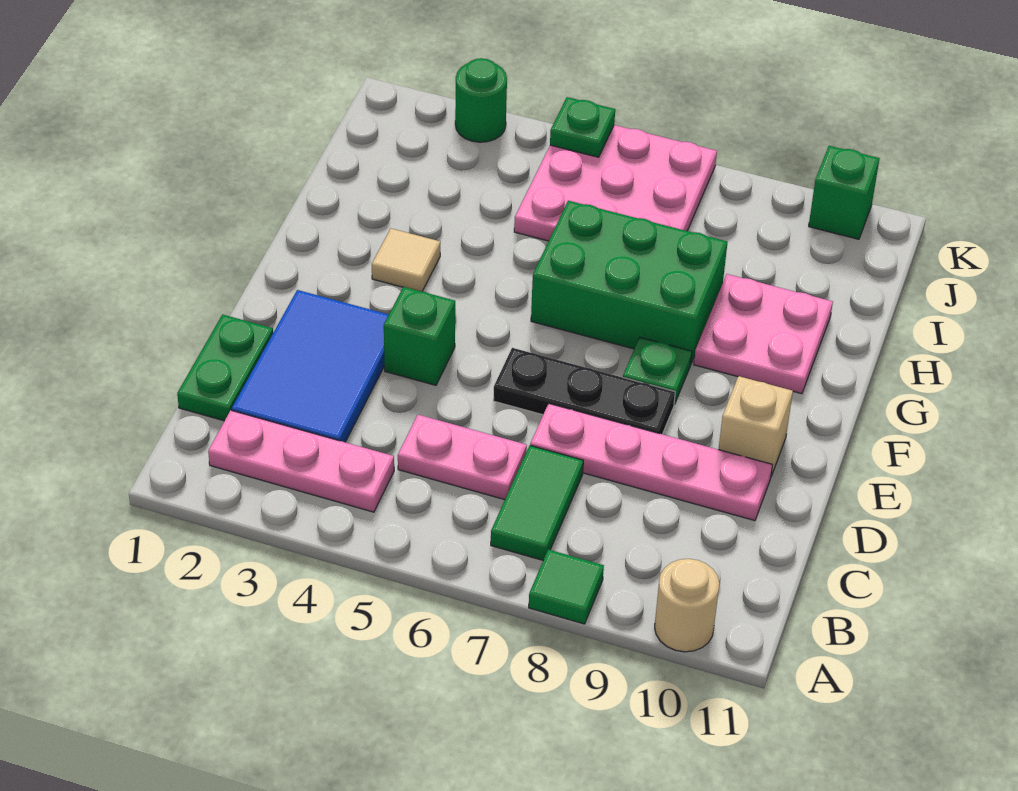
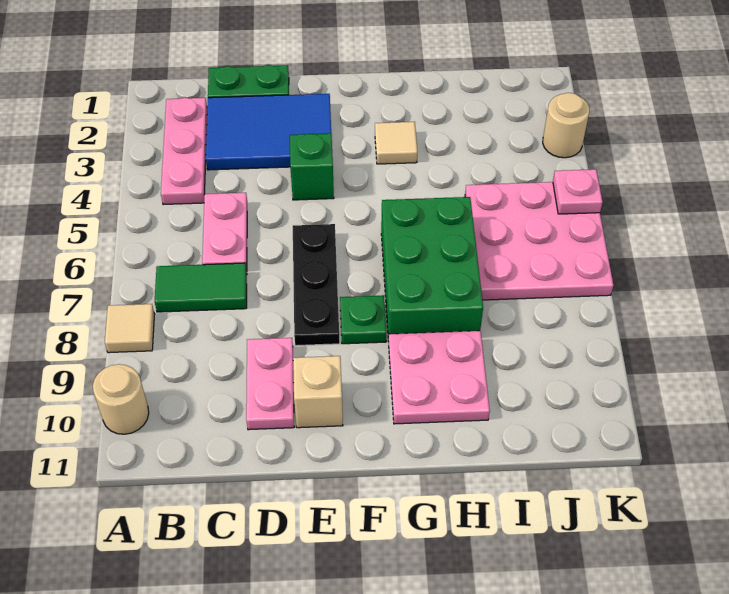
green 1x1 tile [529,550,604,624] -> tan 1x1 tile [105,304,155,353]
pink 1x4 plate [530,404,772,521] -> pink 1x2 plate [246,338,294,430]
green 1x1 round brick [455,58,507,142] -> tan 1x1 round brick [543,93,589,158]
green 1x1 plate [550,97,615,157] -> pink 1x1 plate [553,169,603,214]
green 1x1 brick [809,146,880,239] -> none

